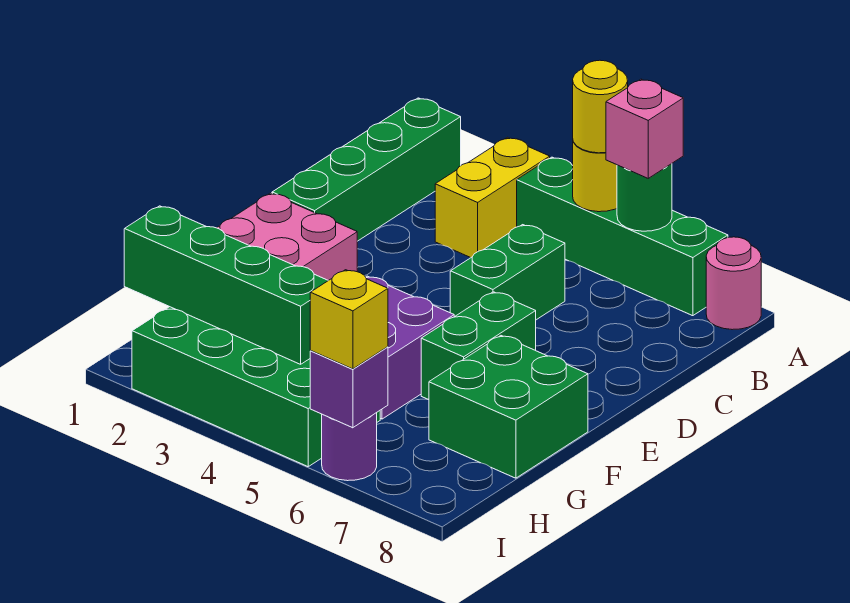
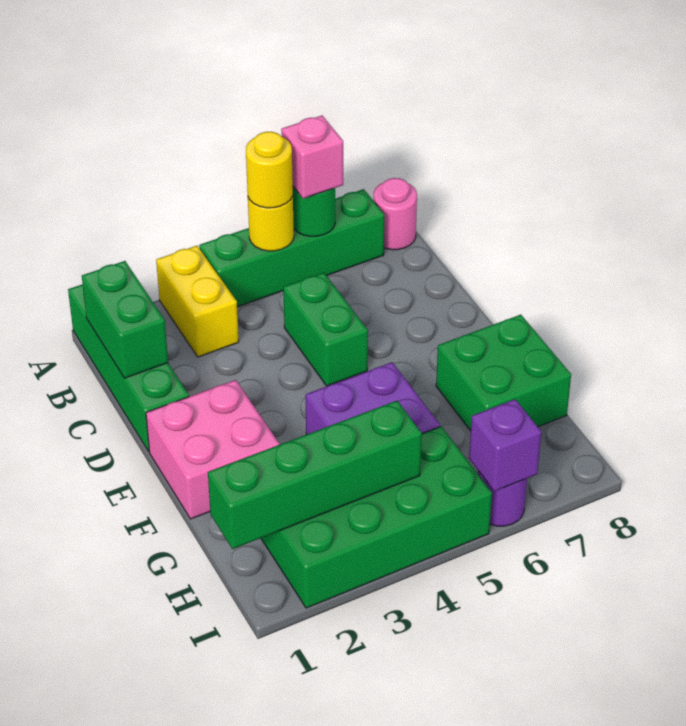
green 1x2 brick [421,292,536,400] -> green 1x2 brick moved to [82,261,168,378]
yellow 1x1 brick [310,270,388,369] -> none

